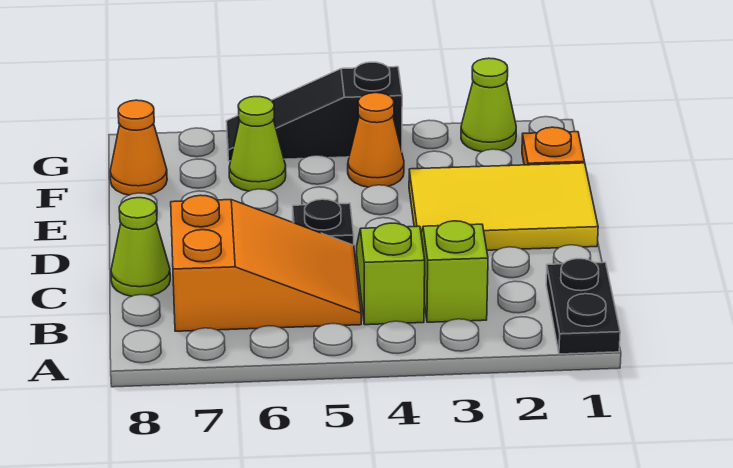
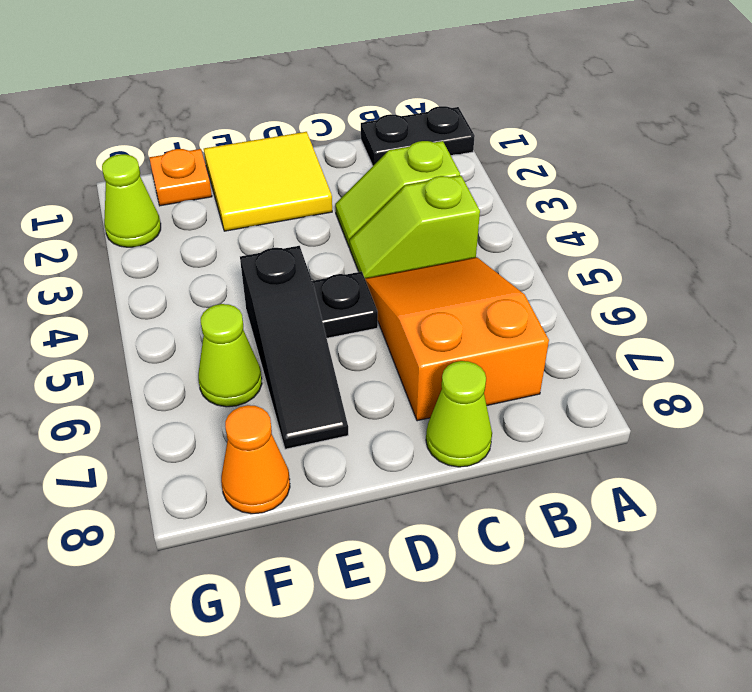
yellow 2x3 tile [409,163,598,250] -> yellow 2x2 tile [204,132,332,231]
orange 1x1 cone [348,93,404,187] -> none
black 1x3 slope [226,62,402,161] -> black 1x3 slope moved to [240,246,348,449]

